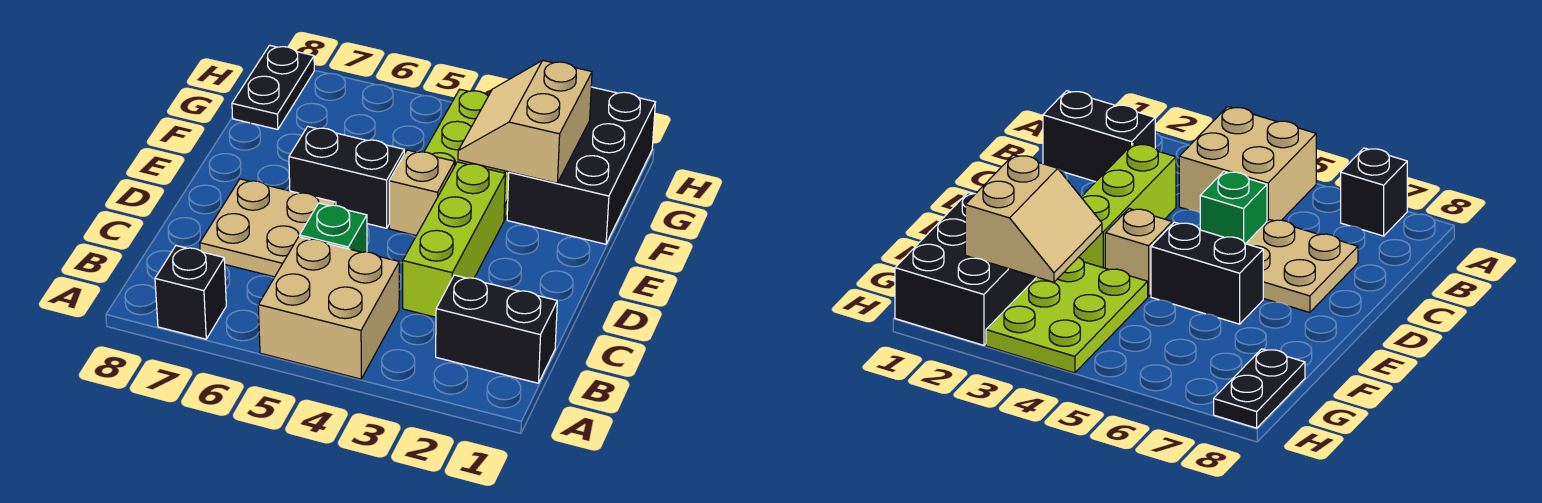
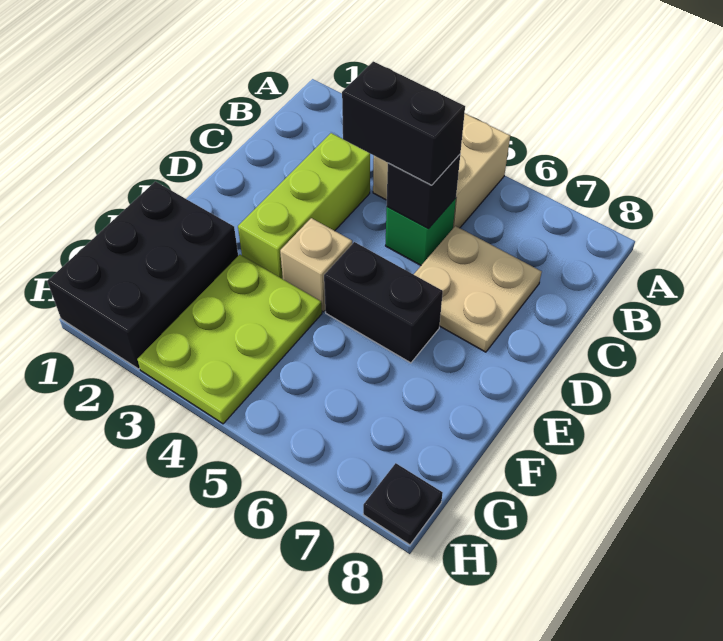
black 1x1 brick [155,246,226,339] -> black 1x1 brick moved to [387,155,460,228]
black 1x2 brick [436,275,557,383] -> black 1x2 brick moved to [342,61,465,185]
tan 2x2 slope [458,60,592,183] -> none
black 1x2 plate [232,45,314,130] -> black 1x1 plate [363,463,443,545]

